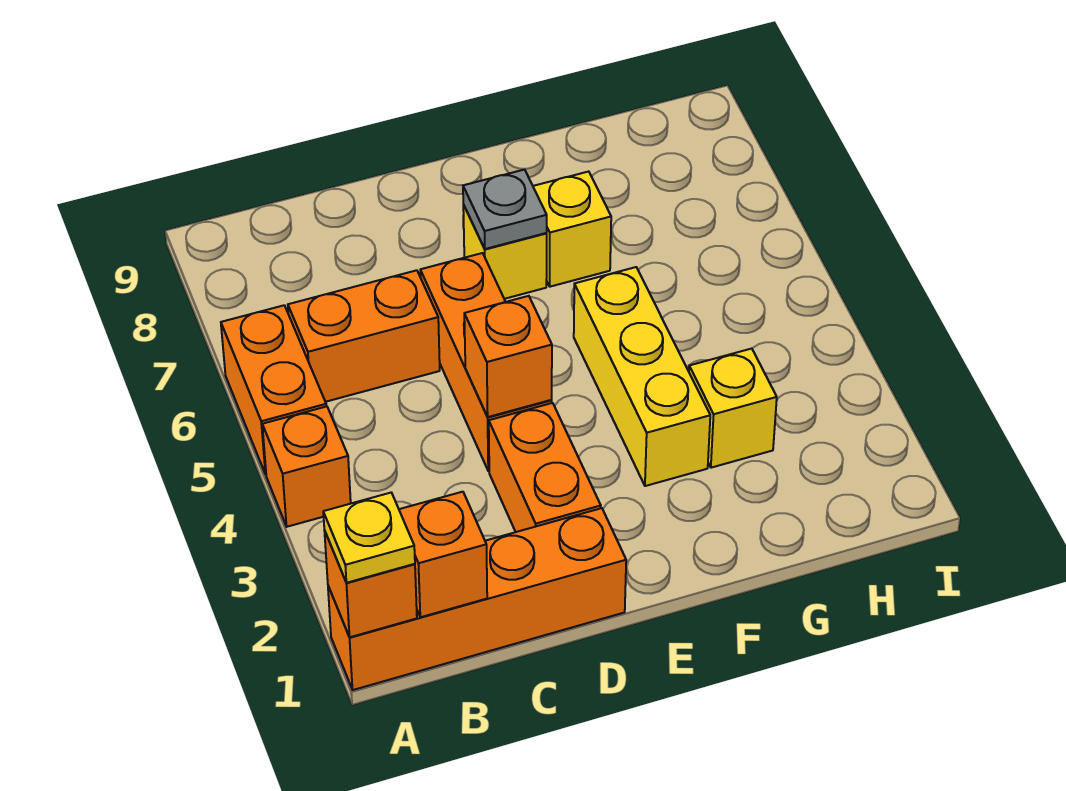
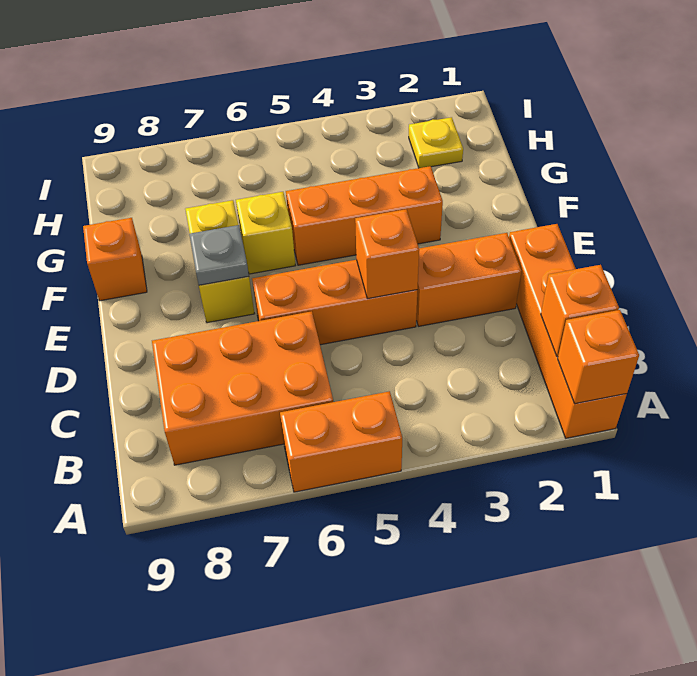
yellow 1x1 plate [323,493,415,583] -> yellow 1x1 plate moved to [409,117,463,168]
orange 1x1 brick [262,406,351,527] -> orange 1x1 brick moved to [83,218,147,301]
orange 1x2 brick [288,270,440,402] -> orange 2x3 brick [152,311,333,465]
yellow 1x3 brick [574,267,710,486] -> orange 1x3 brick [286,166,443,265]
yellow 1x1 brick [689,349,777,468] -> yellow 1x1 brick moved to [236,192,295,274]

